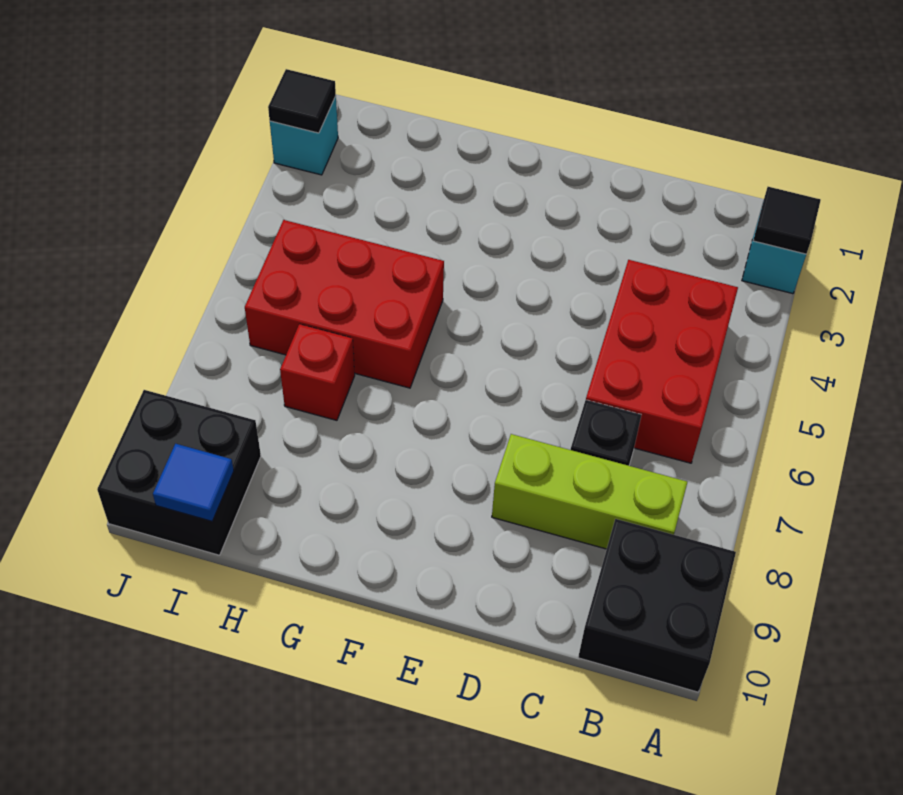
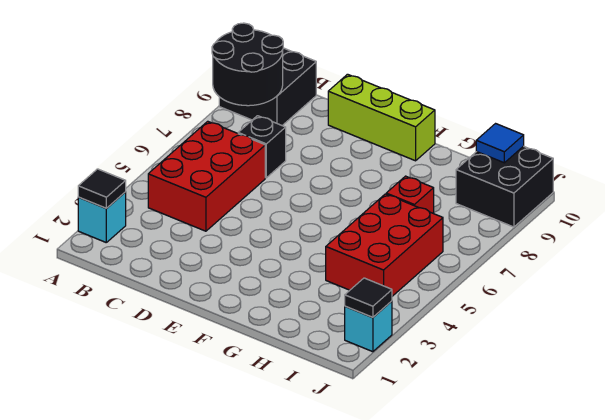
none -> black 2x2 round brick [212,23,283,106]
lime 1x3 brick [492,434,687,549] -> lime 1x3 brick moved to [328,74,435,161]
red 2x3 brick [245,220,444,388] -> red 2x3 brick turned to [326,194,443,296]

